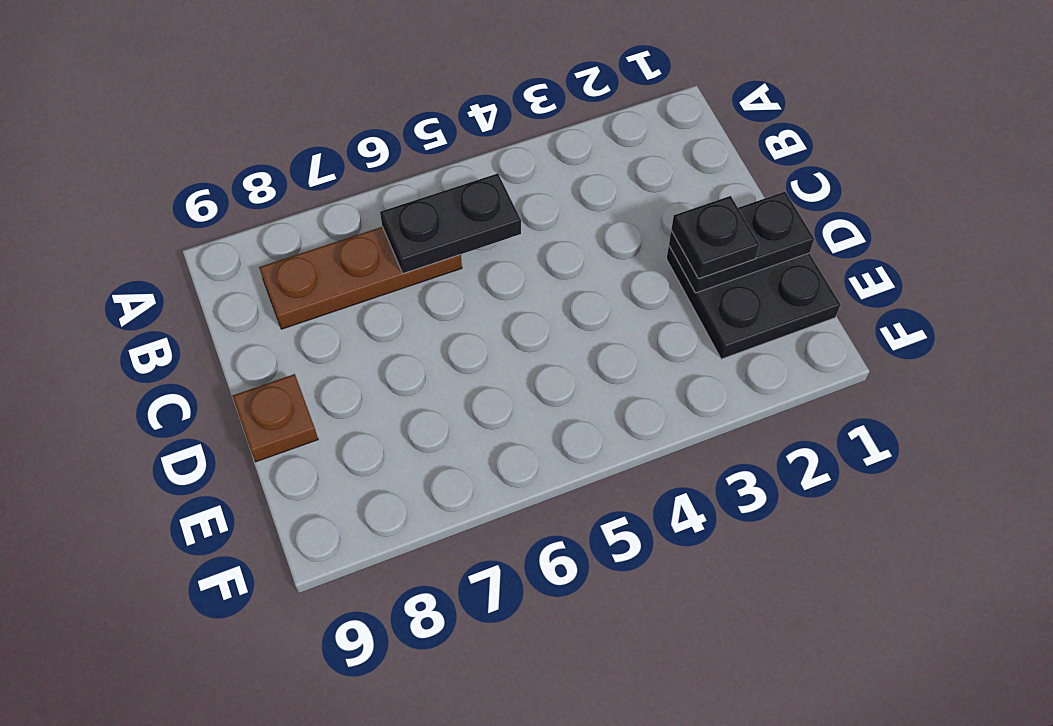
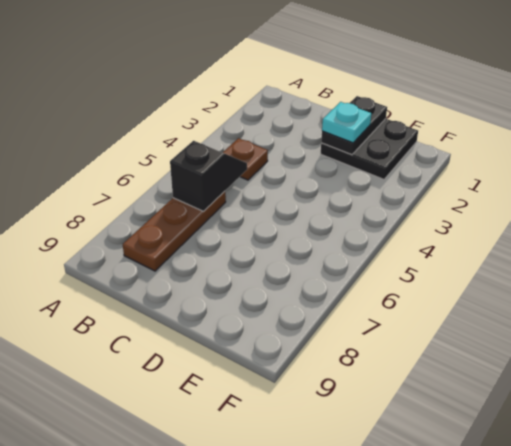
black 1x2 plate [380,173,521,273] -> black 1x2 slope [170,141,247,211]
black 1x1 plate [671,196,759,278] -> cyan 1x1 plate [322,102,371,143]
brown 1x1 plate [233,374,318,462] -> brown 1x1 plate moved to [223,138,268,180]

